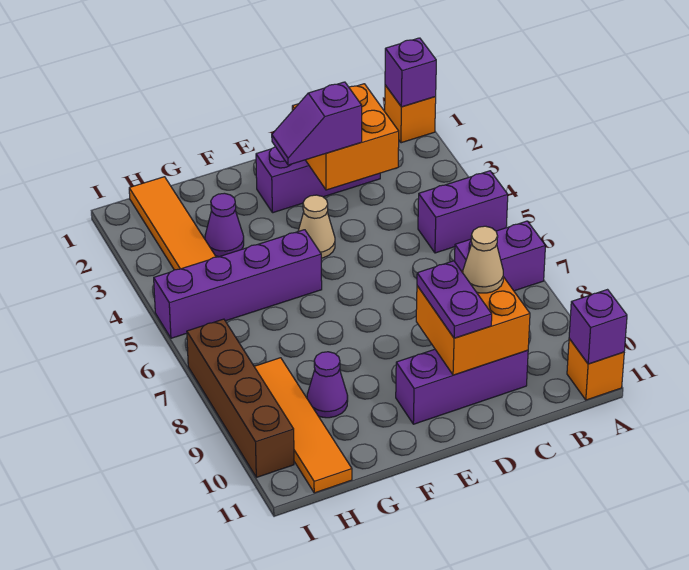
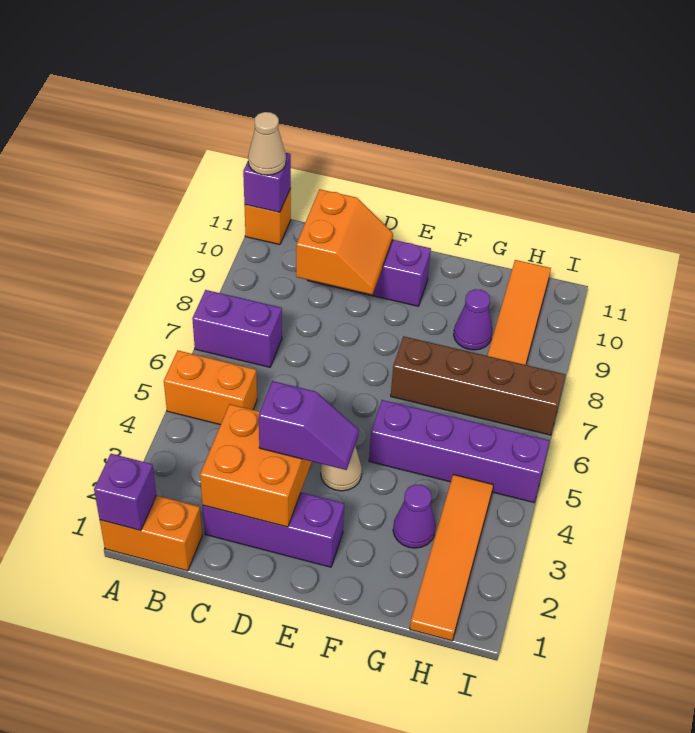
orange 1x1 brick [385,85,436,143] -> orange 1x2 brick [100,495,202,571]
purple 1x2 brick [418,171,508,253] -> orange 1x2 brick [164,351,257,425]
orange 2x2 brick [416,270,530,375] -> orange 2x2 slope [296,189,393,295]
tan 1x1 cone [463,226,503,293] -> tan 1x1 cone moved to [248,112,286,175]
purple 1x2 plate [417,261,492,338] -> none
brown 1x4 brick [187,319,294,477] -> brown 1x4 brick turned to [391,336,565,435]

